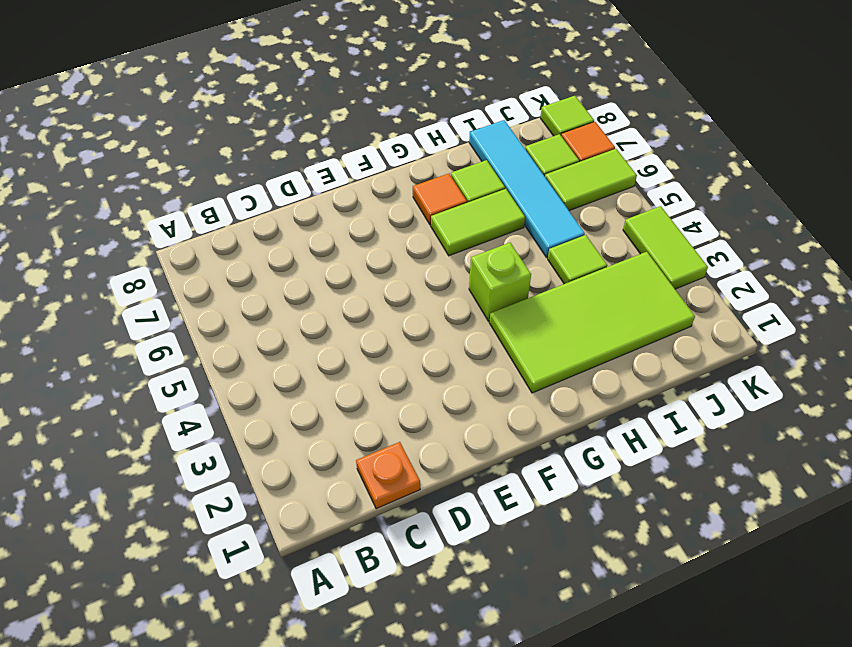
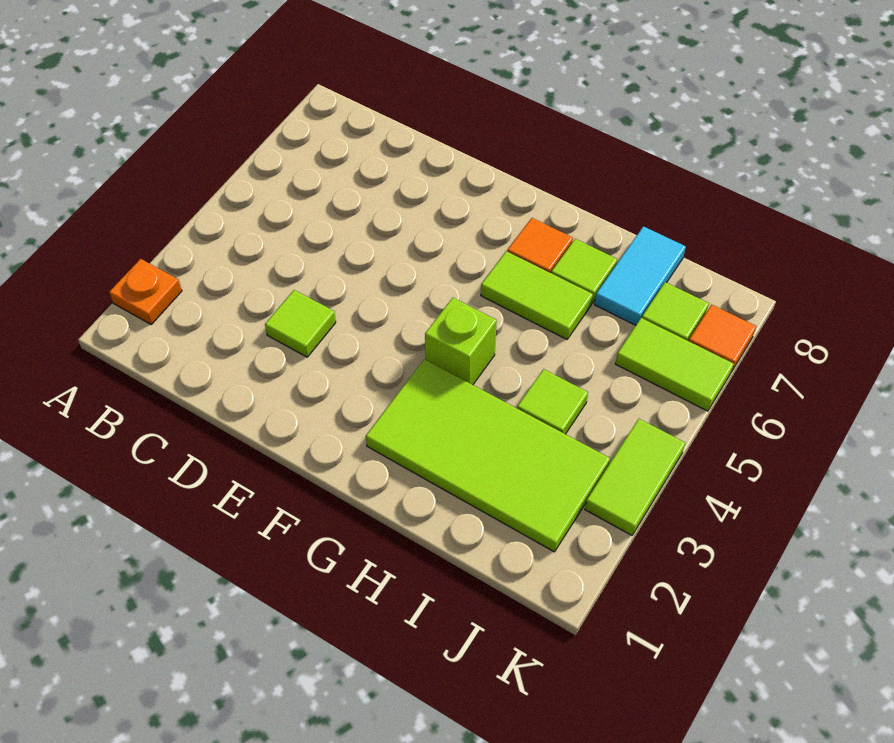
orange 1x1 plate [356,442,420,509] -> orange 1x1 plate moved to [109,259,182,325]
cyan 1x4 tile [469,120,585,258] -> cyan 1x2 tile [595,226,686,325]
lime 1x1 tile [540,96,594,136] -> lime 1x1 tile moved to [265,290,336,357]

